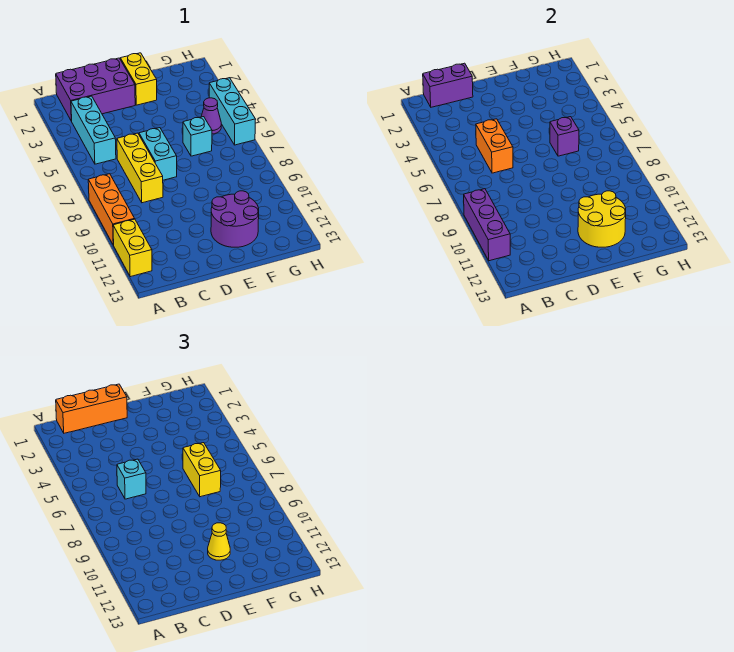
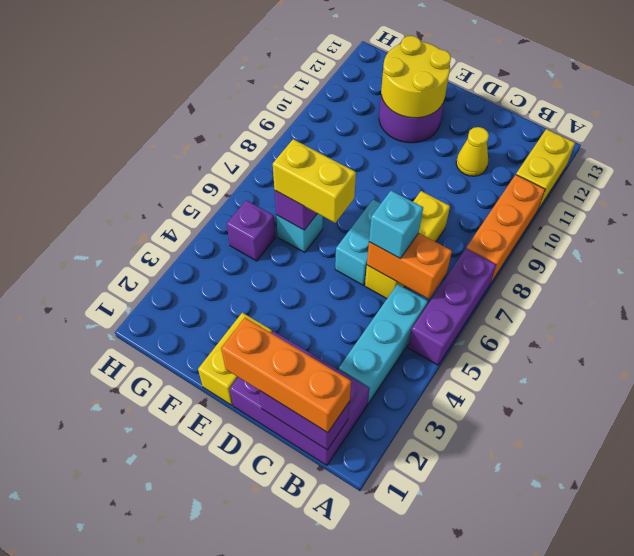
purple 1x3 brick [464,189,510,261] -> purple 1x3 brick moved to [408,249,496,365]
orange 1x2 brick [476,119,513,173] -> orange 1x2 brick turned to [367,233,452,299]
yellow 1x1 cone [208,523,230,560] -> yellow 1x1 cone moved to [456,127,489,176]
yellow 1x2 brick [183,443,221,497] -> yellow 1x2 brick turned to [273,139,356,223]
purple 1x1 cone [201,98,221,134] -> purple 1x1 brick [227,200,275,261]
cyan 1x3 brick [209,78,256,145] -> none

